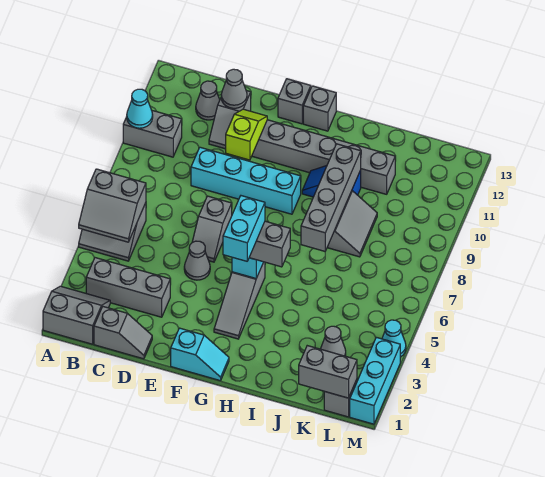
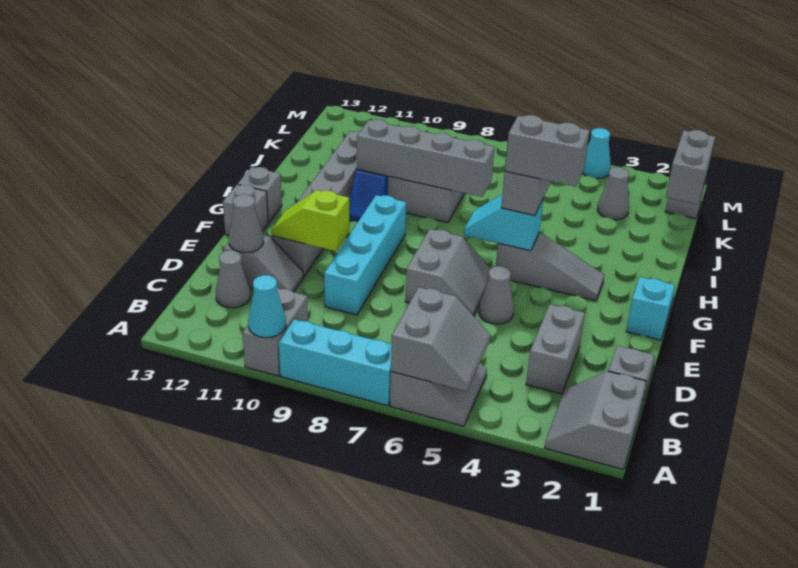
grey 1x3 brick [86,258,170,317] -> grey 1x2 brick [526,304,585,394]
grey 1x2 slope [192,196,232,262] -> grey 2x2 slope [405,229,491,316]
cyan 1x2 brick [223,196,265,261] -> grey 1x2 brick [505,115,590,187]
cyan 1x3 brick [350,337,400,424] -> cyan 1x3 brick moved to [279,319,392,406]

